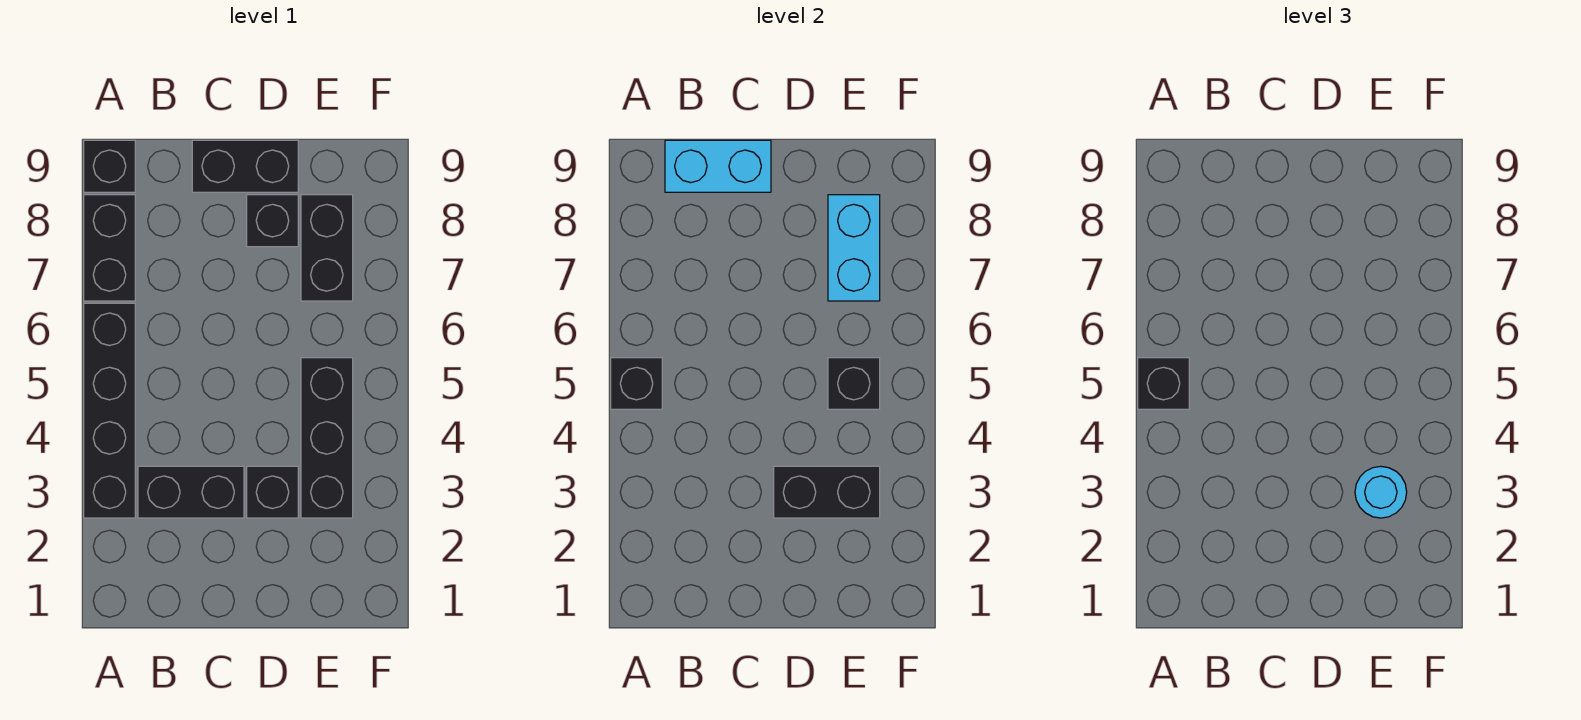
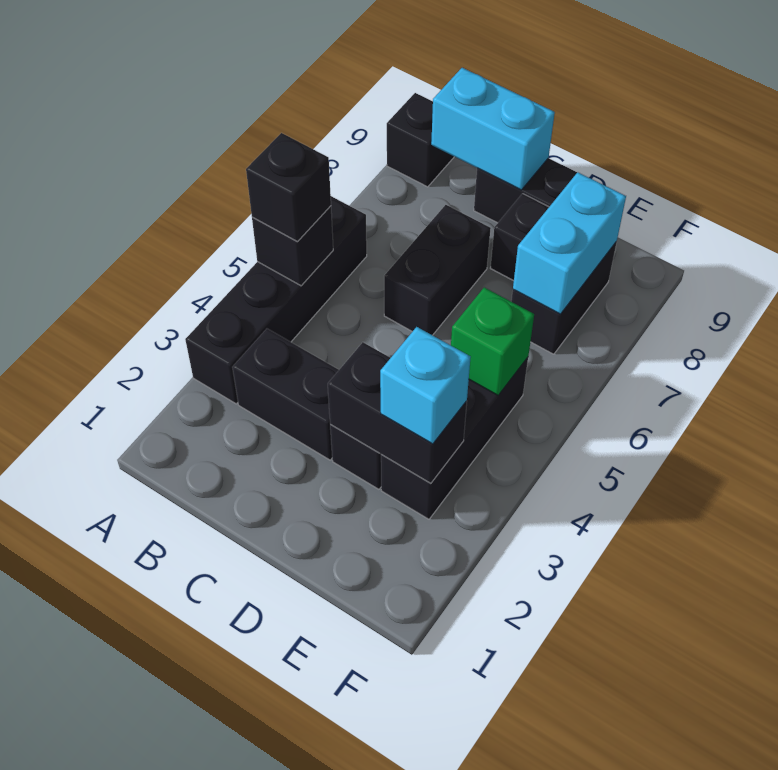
black 1x2 brick [84,195,135,301] -> black 1x2 brick moved to [384,205,491,335]
cyan 1x1 round brick [1355,466,1407,518] -> cyan 1x1 brick [380,327,471,444]
black 1x1 brick [828,358,880,409] -> green 1x1 brick [451,287,534,395]

